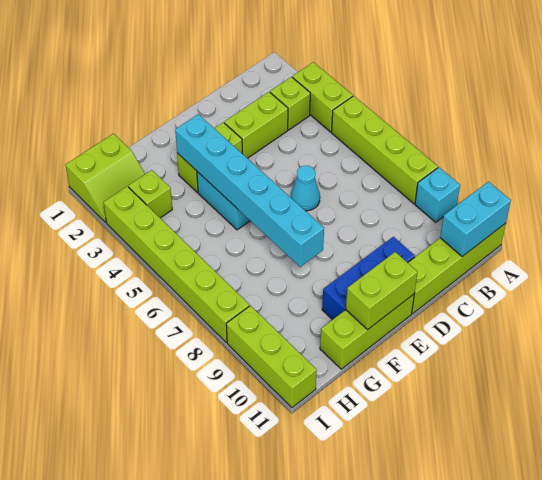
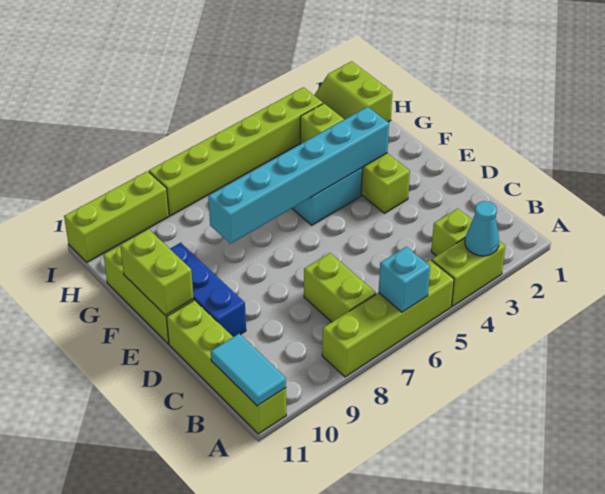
cyan 1x1 brick [415,167,460,222] -> cyan 1x1 brick moved to [379,247,430,312]
cyan 1x2 brick [440,182,511,256] -> cyan 1x2 tile [211,334,286,406]
lime 1x2 brick [224,92,288,158] -> lime 1x2 brick moved to [304,253,376,322]
cyan 1x1 cone [291,166,320,211] -> cyan 1x1 cone moved to [465,201,499,256]

